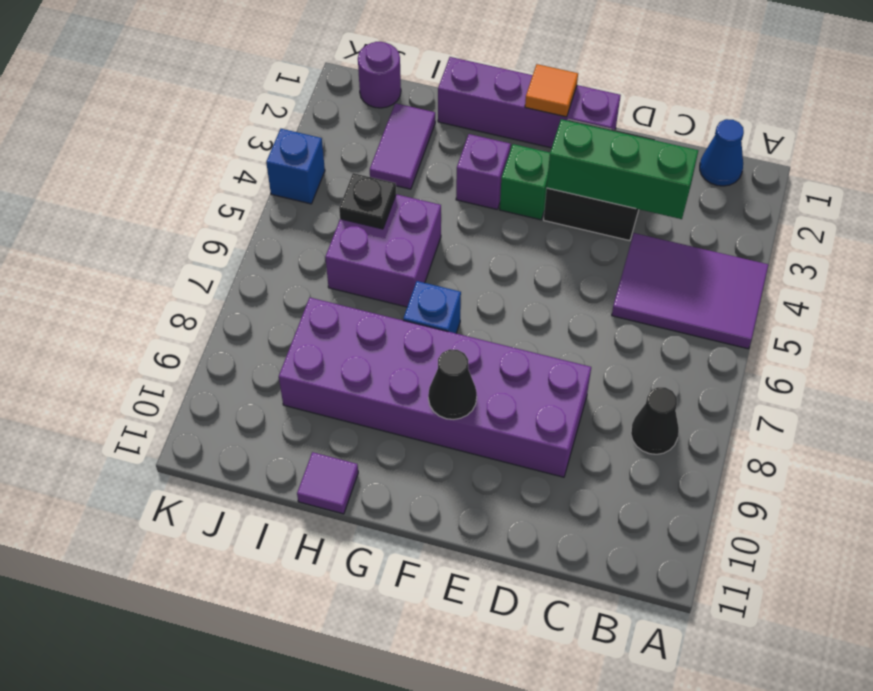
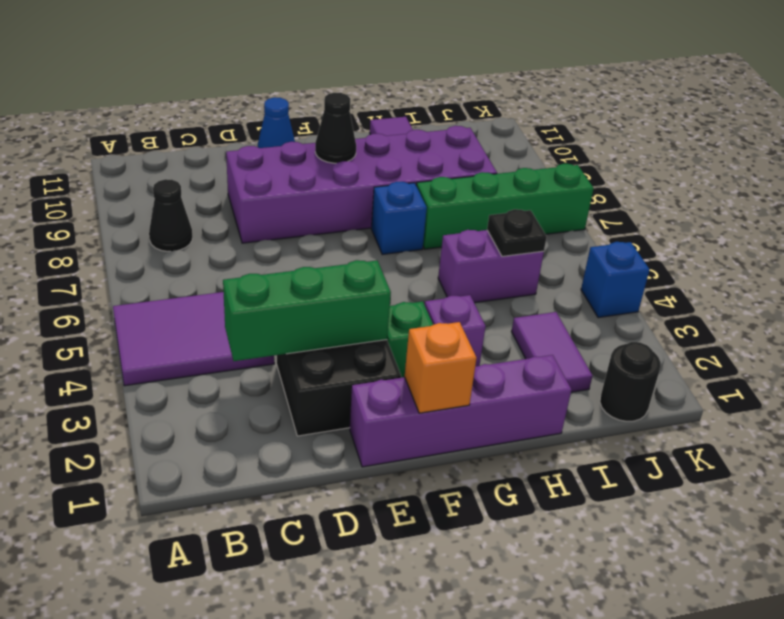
blue 1x1 cone [700,119,744,186] -> blue 1x1 cone moved to [258,97,295,148]
orange 1x1 tile [525,64,578,117] -> orange 1x1 brick [405,322,477,413]
purple 2x2 brick [325,194,441,307] -> purple 1x2 brick [438,230,544,303]
none -> green 1x4 brick [416,164,594,249]
purple 1x1 round brick [358,42,401,108] -> black 1x1 round brick [600,342,661,421]

